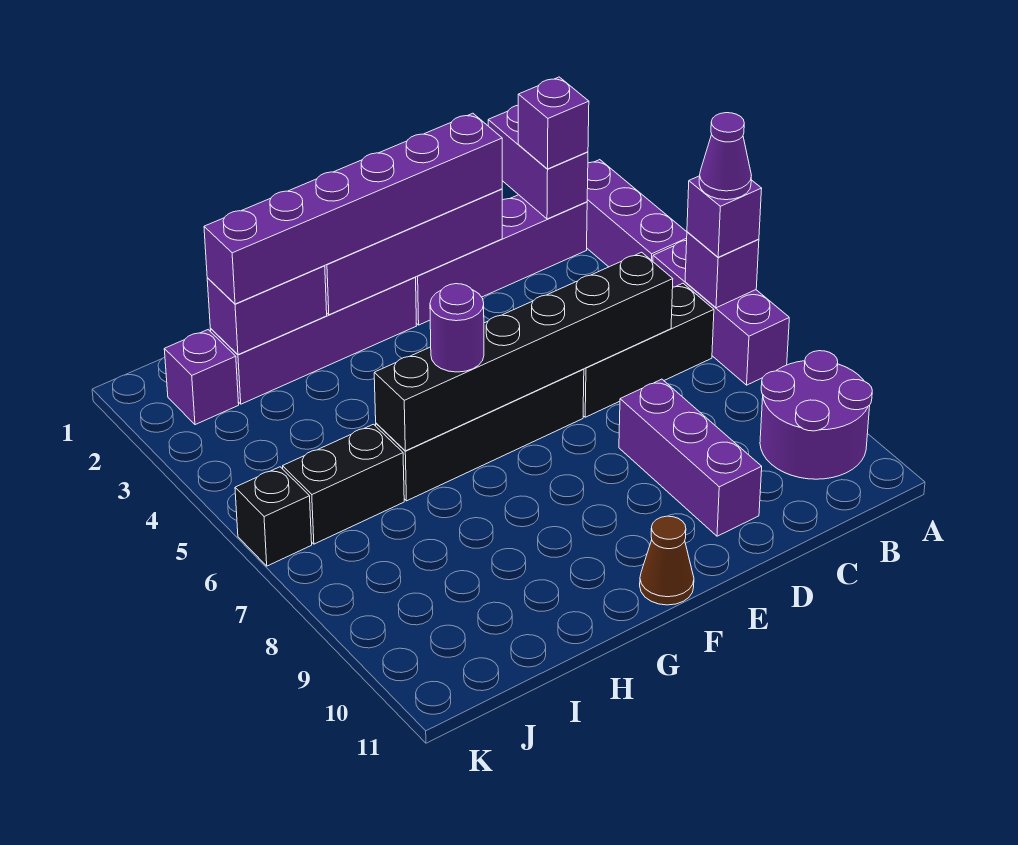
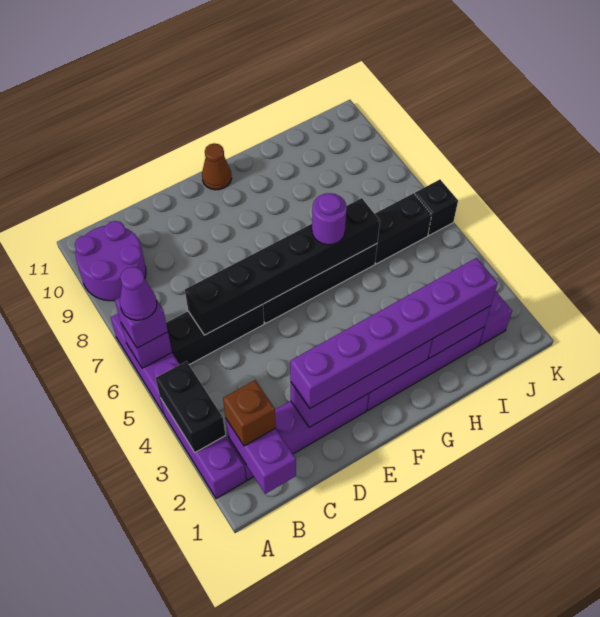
none -> black 1x2 brick [156,361,225,452]
purple 1x1 brick [518,77,589,169] -> brown 1x1 brick [223,380,276,446]
purple 1x3 brick [619,379,762,536] -> none

